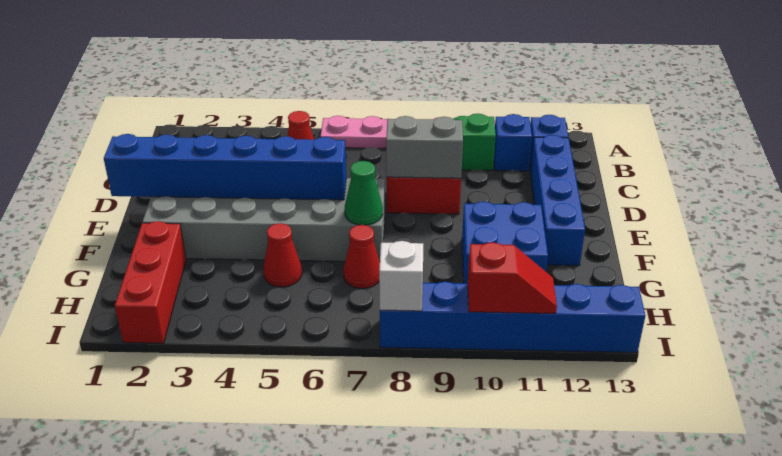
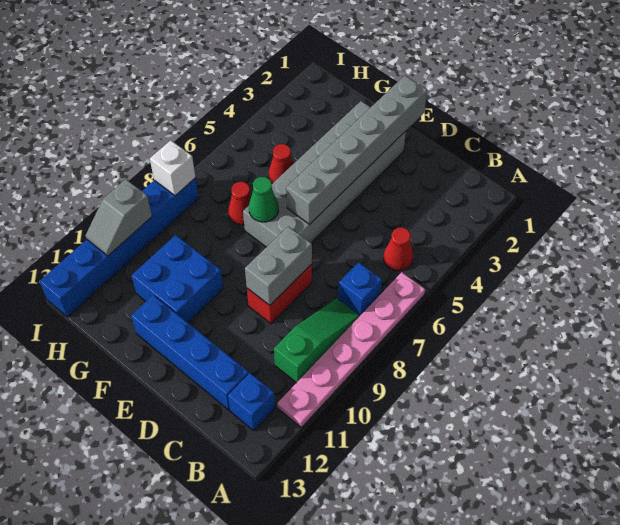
blue 1x1 brick [494,114,532,171] -> blue 1x1 brick moved to [338,262,382,315]
blue 1x6 brick [104,134,346,200] -> grey 1x6 brick [286,76,428,225]
red 1x3 brick [115,221,186,343] -> none
red 1x2 slope [468,242,557,313] -> grey 1x2 slope [86,179,152,256]

